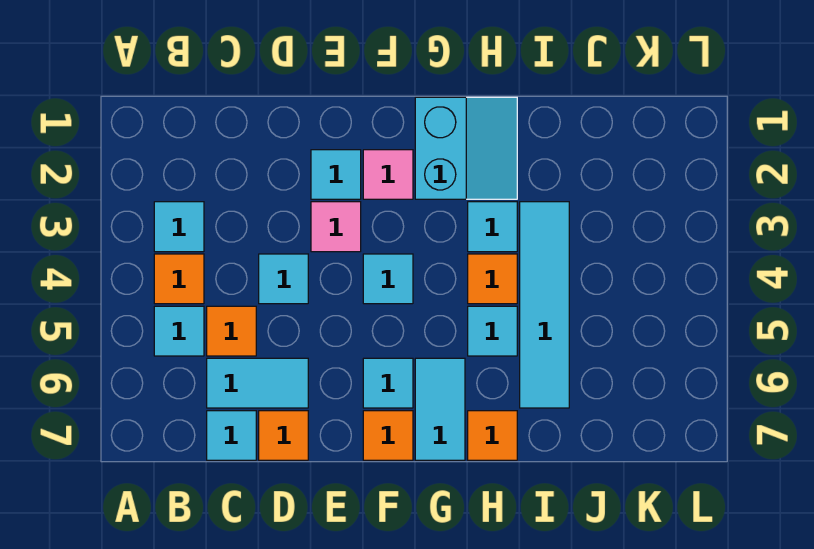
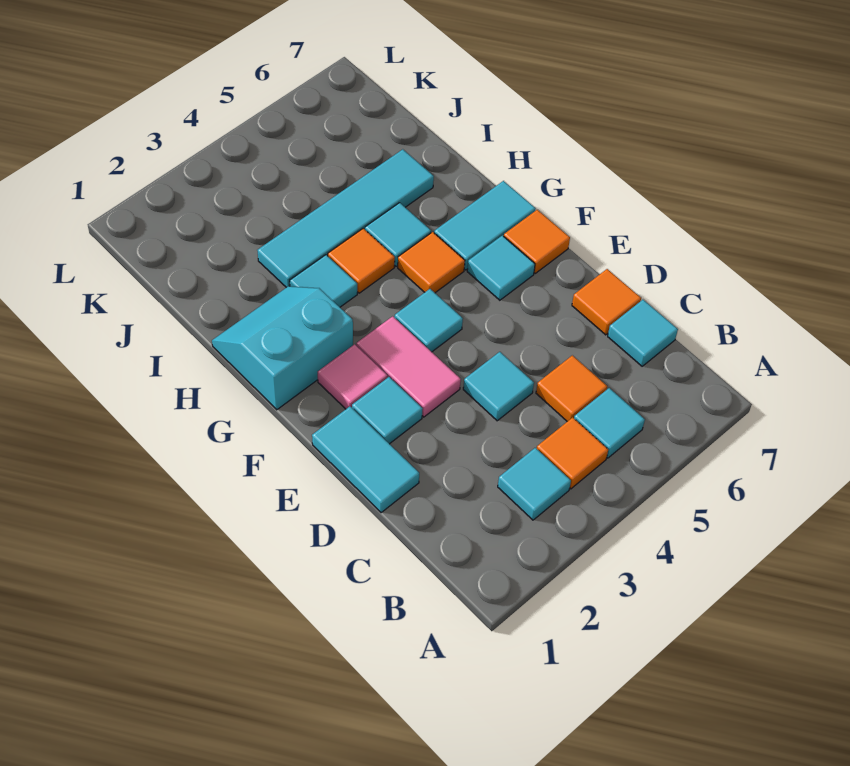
cyan 1x2 tile [207,358,308,408] -> cyan 1x2 tile moved to [312,406,419,512]
pink 1x1 tile [311,202,361,252] -> pink 1x2 tile [356,316,461,417]
orange 1x1 tile [468,411,517,460] -> orange 1x1 tile moved to [398,232,465,293]

